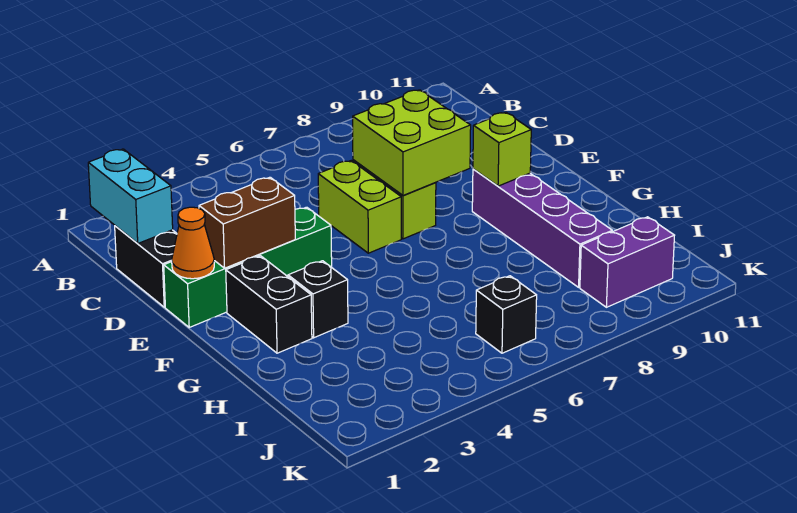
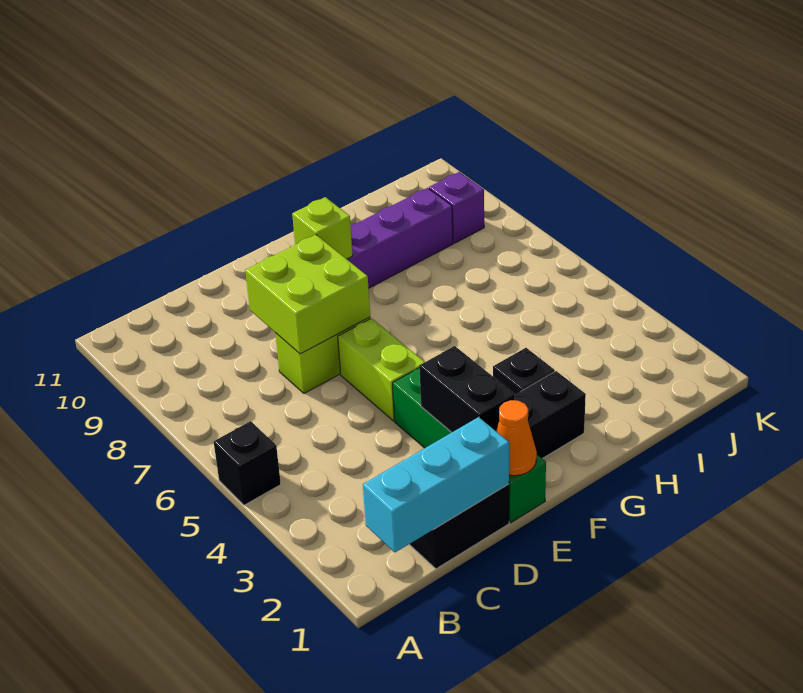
cyan 1x2 brick [88,149,173,243] -> cyan 1x3 brick [363,417,509,552]
lime 1x2 brick [318,161,401,253] -> lime 1x2 brick turned to [338,318,425,421]
brown 1x2 brick [199,177,295,268] -> black 1x2 brick [419,346,515,433]
black 1x1 brick [476,276,537,353] -> black 1x1 brick moved to [214,421,281,505]
purple 1x2 brick [580,217,674,307] -> purple 1x1 brick [429,172,484,243]

